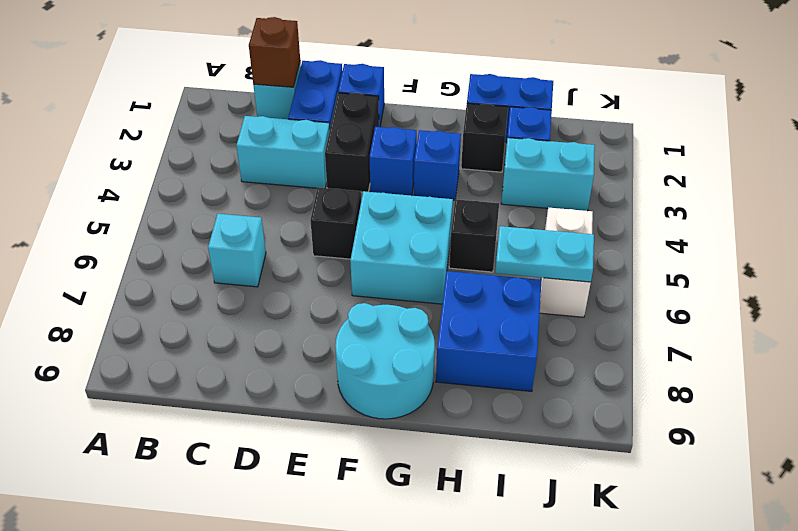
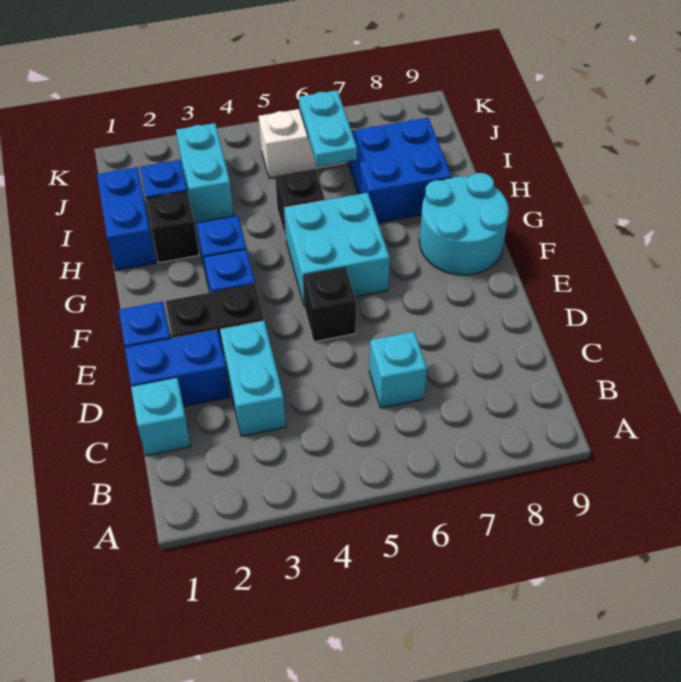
brown 1x1 brick [249,17,300,87] -> none

